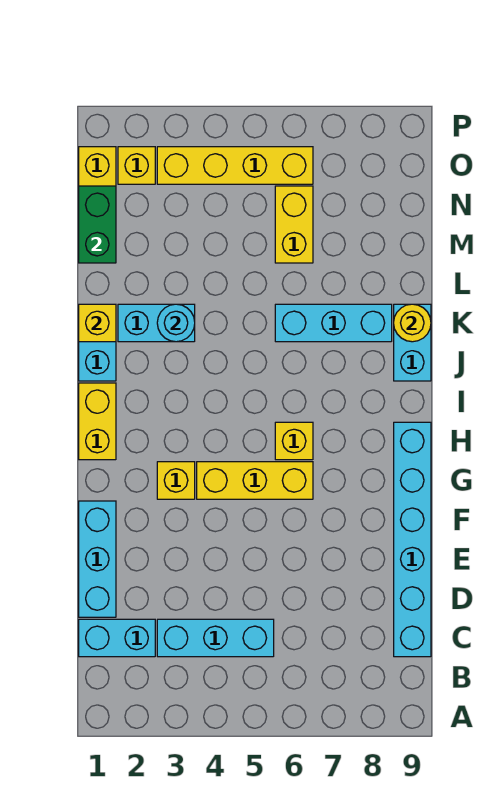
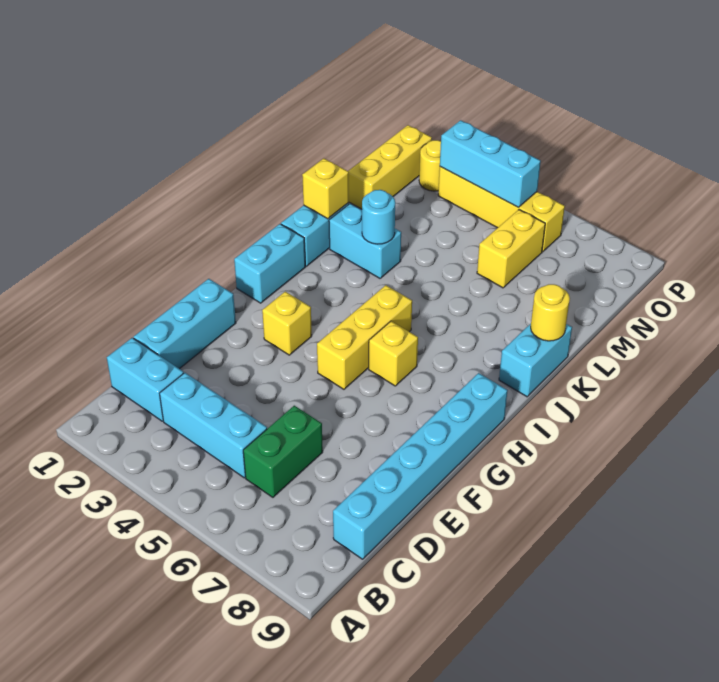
yellow 1x3 brick [197,462,313,499] -> yellow 1x3 brick turned to [317,285,412,389]
yellow 1x2 brick [79,383,116,460] -> cyan 1x2 brick [234,224,305,303]
cyan 1x3 brick [275,304,392,342] -> cyan 1x3 brick moved to [440,120,541,207]
green 1x2 brick [79,186,116,263] -> green 1x2 brick moved to [243,406,323,497]
yellow 1x1 brick [118,147,155,184] -> yellow 1x1 round brick [419,140,441,191]

